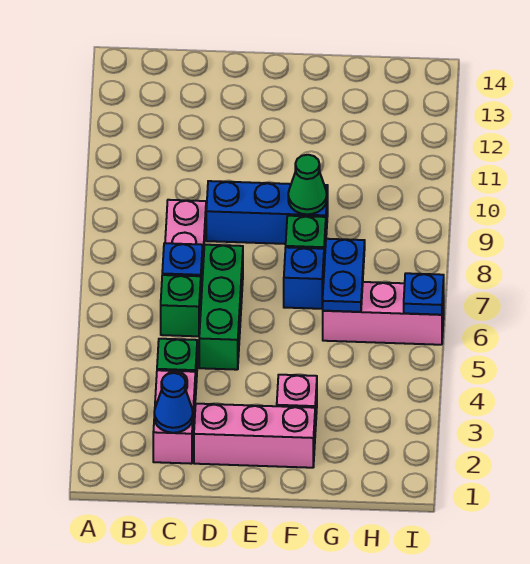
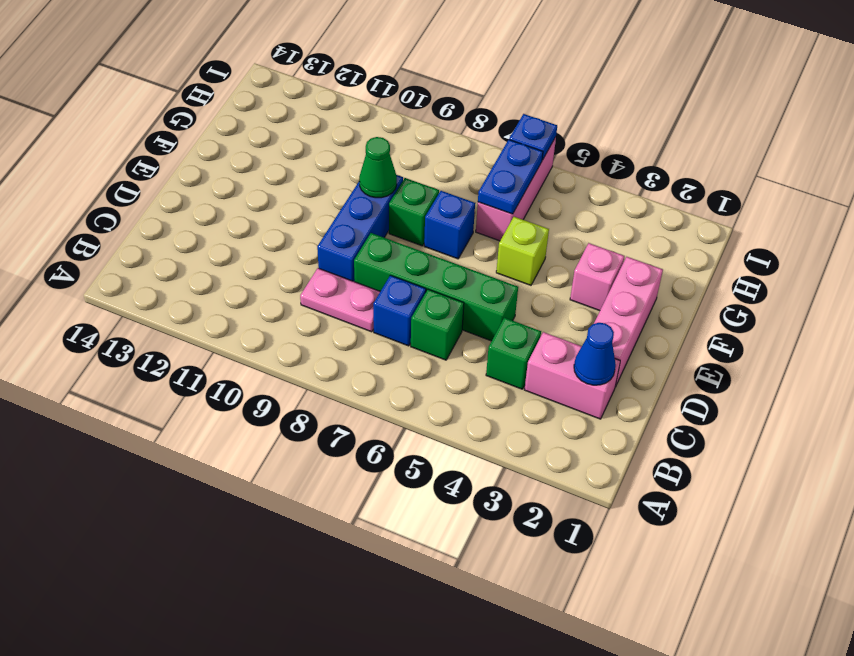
green 1x3 brick [199,245,243,370] -> green 1x4 brick [354,233,518,341]
none -> lime 1x1 brick [496,217,549,285]
blue 1x2 plate [322,239,365,312] -> blue 1x2 plate turned to [478,140,543,214]

